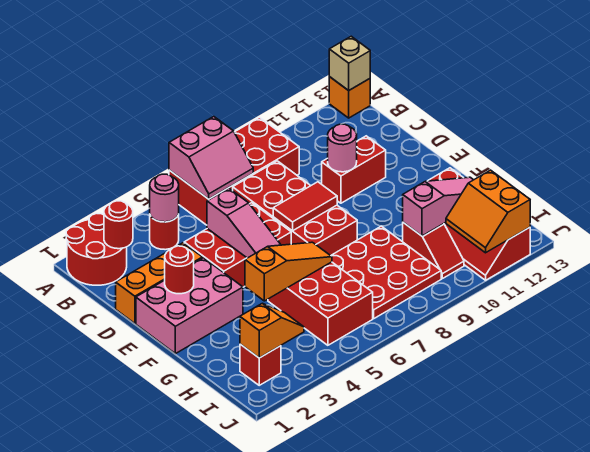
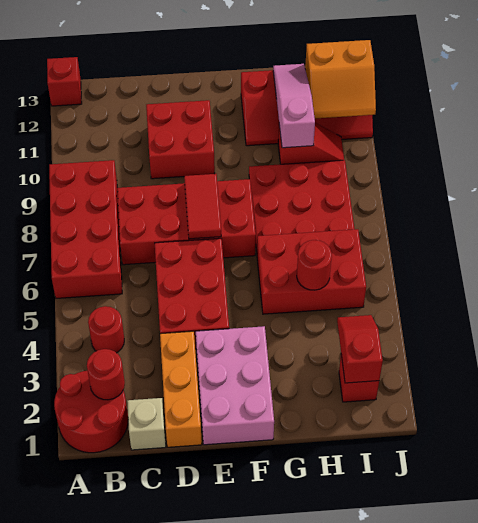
pink 2x2 slope [169,117,253,199] -> none
orange 1x1 brick [329,77,370,118] -> red 1x1 brick [47,57,82,106]
tan 1x1 brick [329,36,370,91] -> tan 1x1 brick moved to [127,398,166,450]
pink 1x1 round brick [150,174,179,222] -> none
pink 1x3 slope [207,188,281,258] -> none
red 1x2 brick [322,136,386,203] -> red 2x2 brick [146,100,215,179]
pink 1x1 round brick [328,124,357,172] -> none
red 1x1 round brick [165,246,194,294] -> red 1x1 round brick moved to [297,240,332,290]
orange 1x3 slope [245,242,332,301] -> none
orange 1x2 slope [240,303,304,358] -> red 1x2 slope [337,315,383,383]

